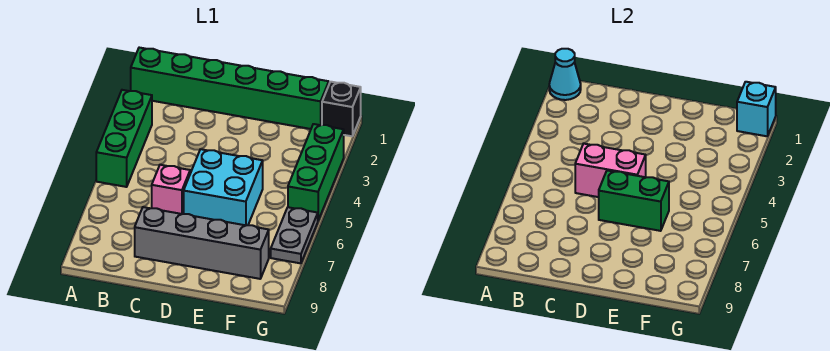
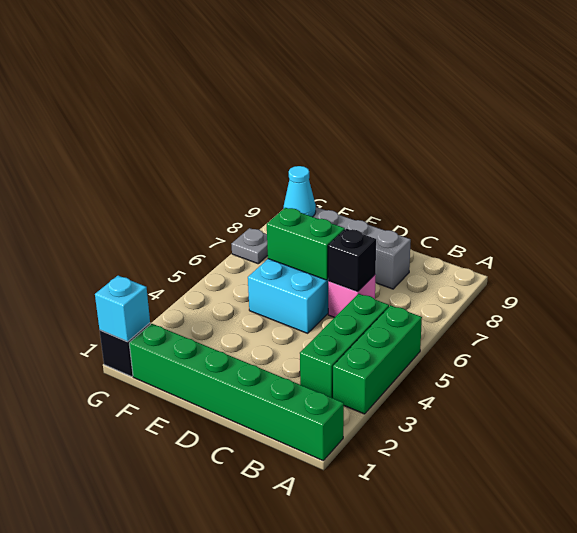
cyan 1x1 cone [549,49,581,100] -> cyan 1x1 cone moved to [284,166,316,217]
pink 1x2 brick [575,144,646,197] -> none
none -> black 1x1 brick [328,229,376,292]
green 1x3 brick [288,124,344,220] -> green 1x3 brick moved to [300,294,389,398]
grey 1x2 plate [271,207,318,263] -> grey 1x1 plate [232,228,268,264]

